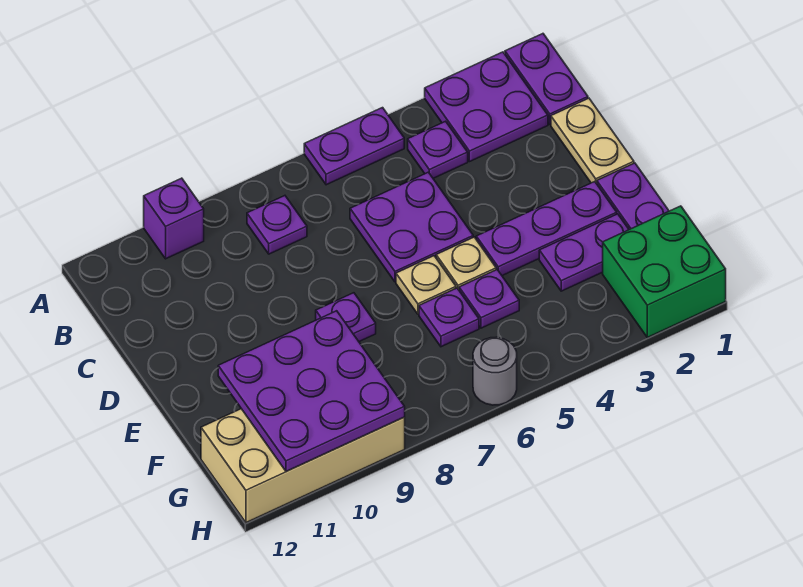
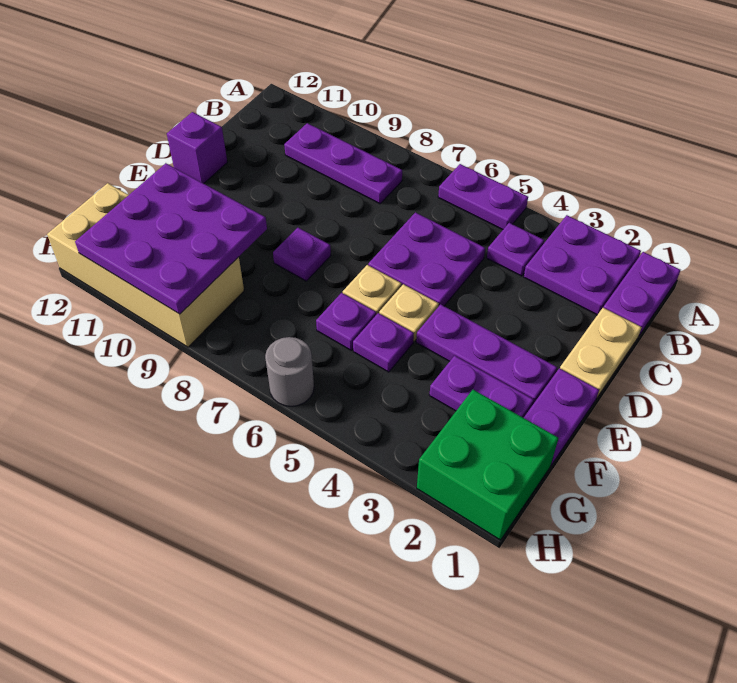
purple 1x1 brick [144,178,204,259] -> purple 1x1 brick moved to [167,112,227,184]
purple 1x1 plate [247,196,307,254] -> purple 1x3 plate [284,123,402,204]

